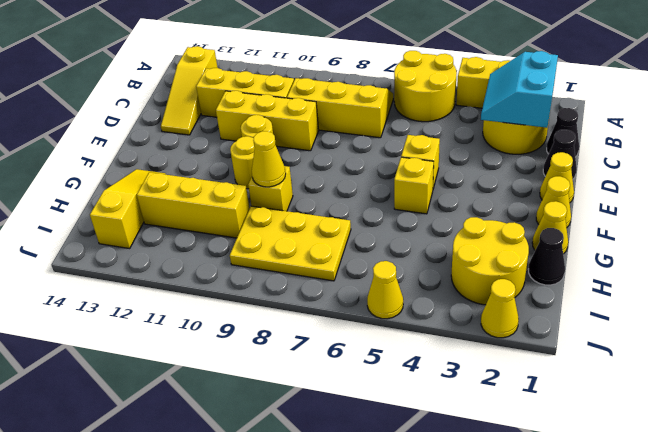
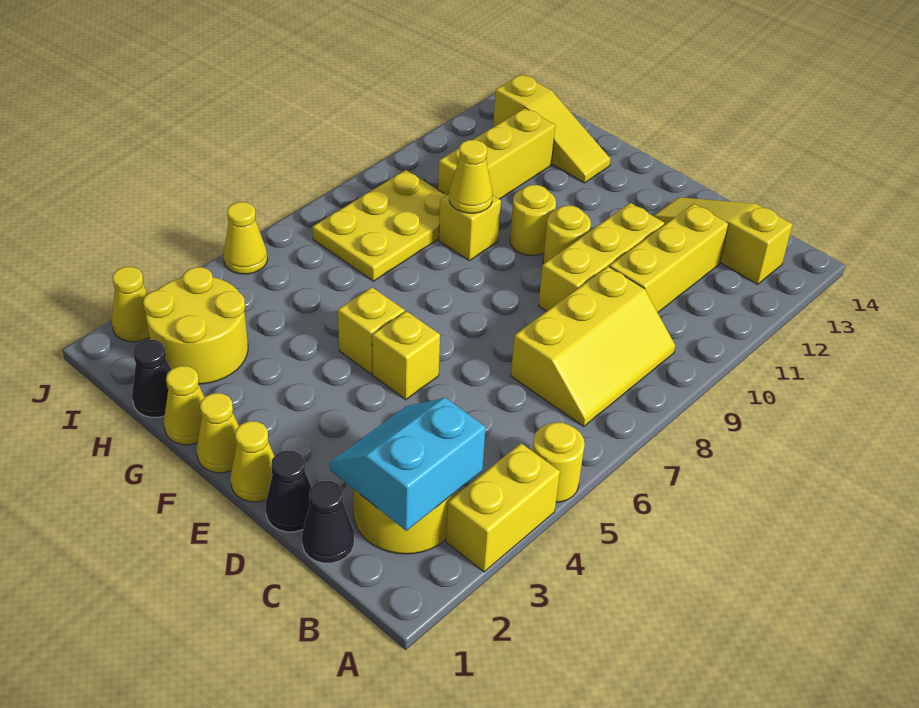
yellow 2x2 round brick [394,51,457,122] -> yellow 1x1 round brick [532,423,585,502]
cyan 2x2 slope [481,51,558,128] -> cyan 2x2 slope turned to [329,398,486,531]

